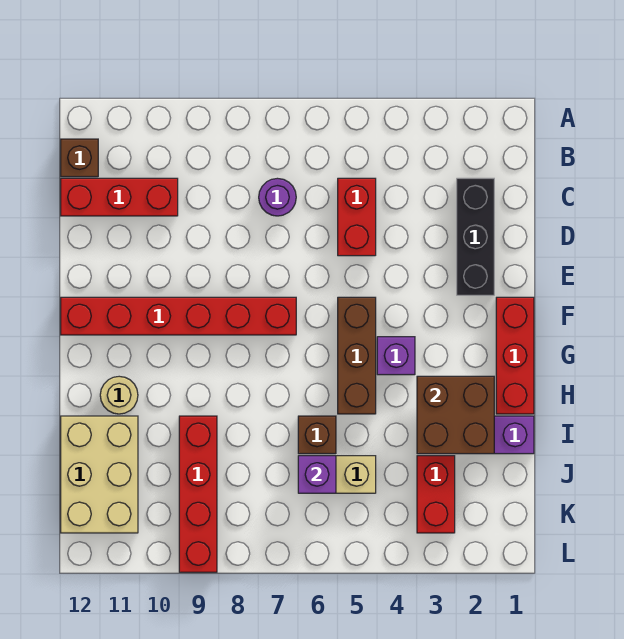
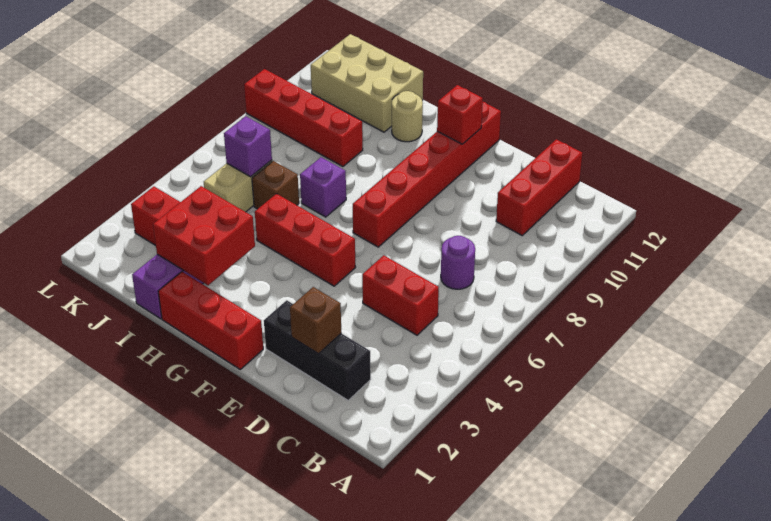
brown 1x1 brick [61,139,98,177] -> brown 1x1 brick moved to [290,287,341,354]
brown 1x3 brick [338,297,376,414] -> red 1x3 brick [255,194,356,286]
none -> red 1x1 brick [437,85,483,144]
purple 1x1 brick [377,337,415,375] -> purple 1x1 brick moved to [300,157,346,217]
brown 2x2 brick [417,376,494,454] -> red 2x2 brick [153,186,255,285]

